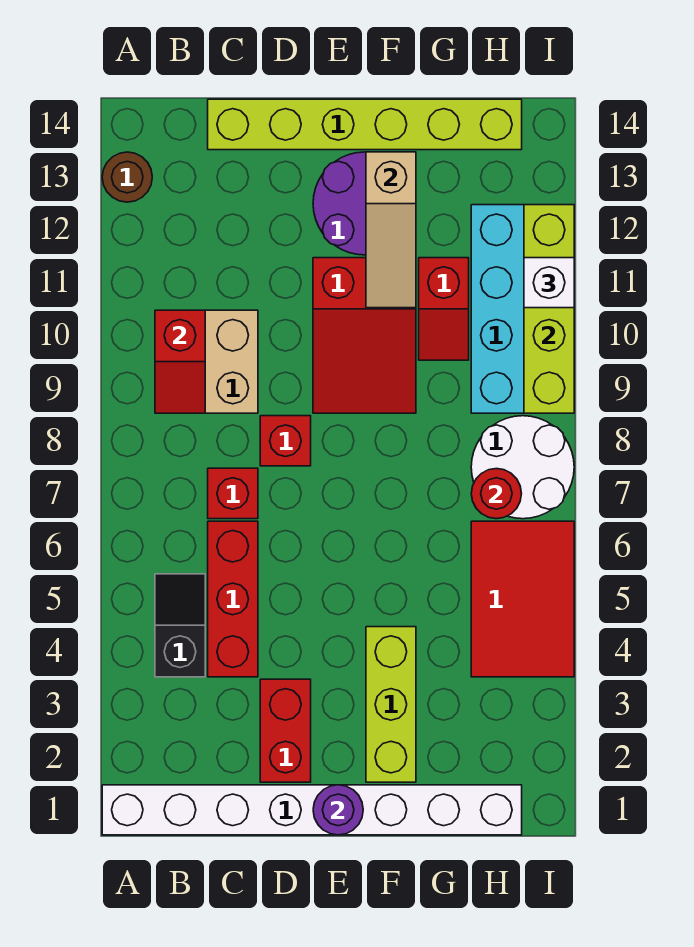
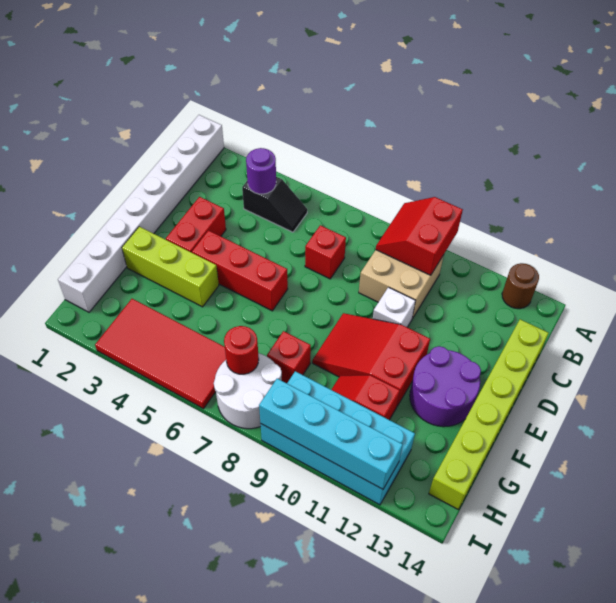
red 1x2 slope [155,310,205,413] -> red 2x2 slope [376,197,463,275]
red 1x3 brick [208,521,258,677] -> red 1x3 brick moved to [192,230,288,311]
red 1x2 brick [260,679,311,782] -> red 1x2 brick turned to [166,197,226,253]
red 1x1 brick [260,416,311,466] -> red 1x1 brick moved to [267,331,311,383]
purple 1x1 round brick [313,785,363,835] -> purple 1x1 round brick moved to [246,148,276,194]
tan 1x3 slope [366,152,416,308] -> none
red 2x3 tile [471,521,574,677] -> red 2x4 tile [95,299,226,409]
lime 1x4 brick [524,205,574,413] -> cyan 1x4 brick [259,379,403,489]
white 1x1 brick [524,258,574,308] -> white 1x1 brick moved to [373,287,415,327]

